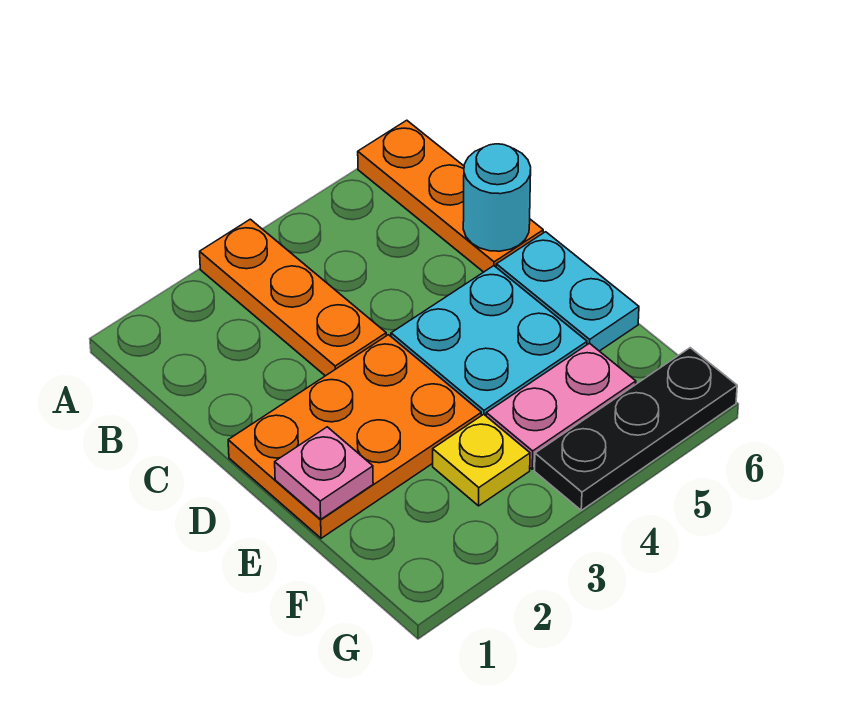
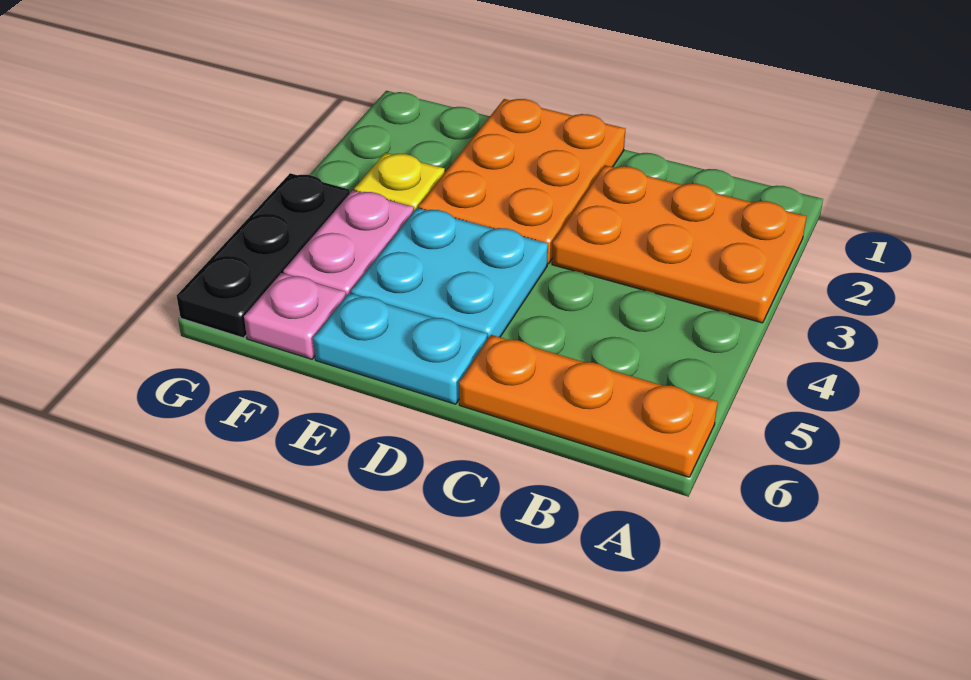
orange 1x3 plate [200,219,386,376] -> orange 2x3 plate [552,165,807,323]
cyan 1x1 round brick [463,144,531,251] -> none
pink 1x1 plate [275,427,373,520] -> pink 1x1 plate moved to [244,273,346,359]

